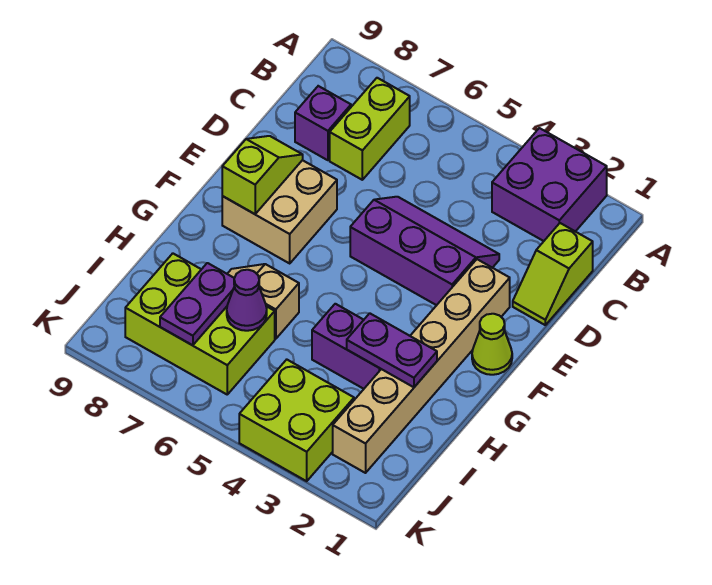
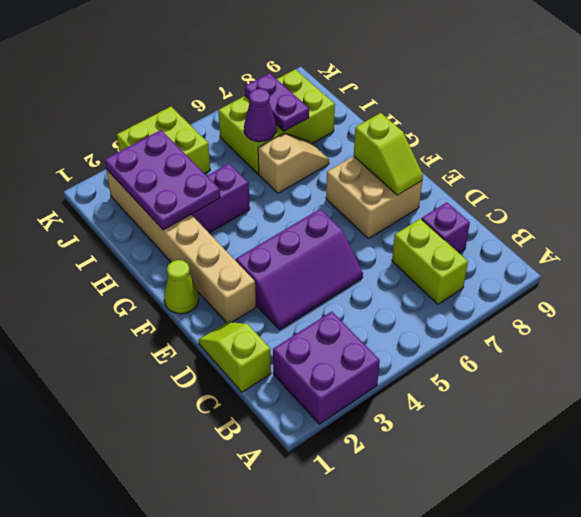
purple 1x2 plate [347,313,437,387] -> purple 2x3 plate [105,130,220,230]

